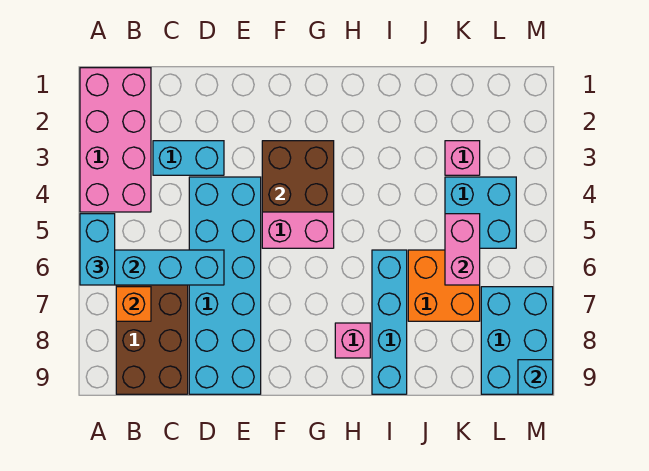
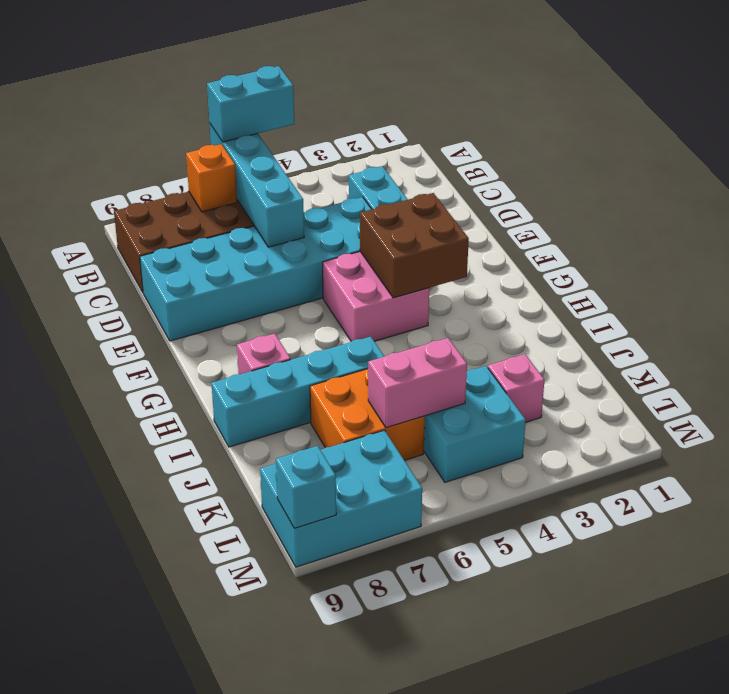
pink 2x4 brick [80,68,151,212] -> none

